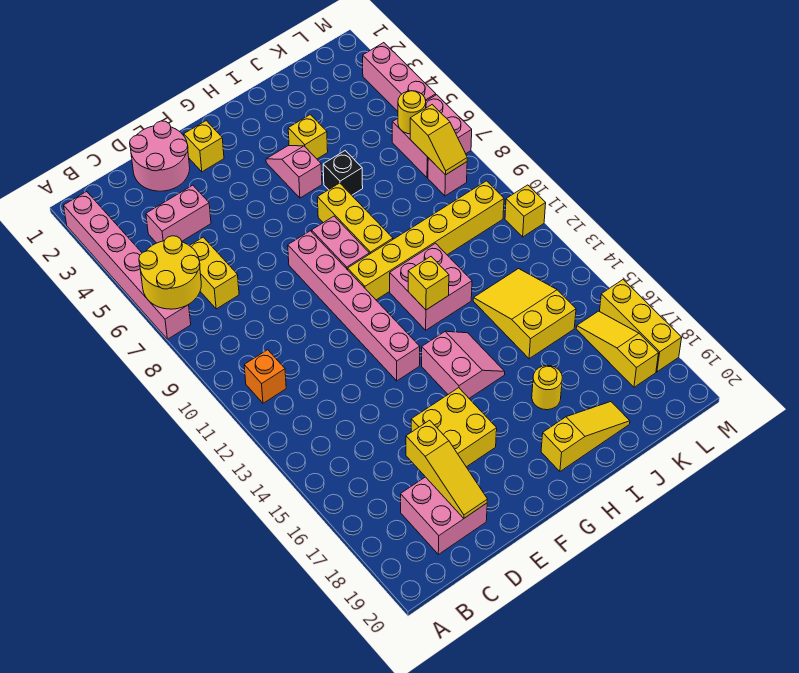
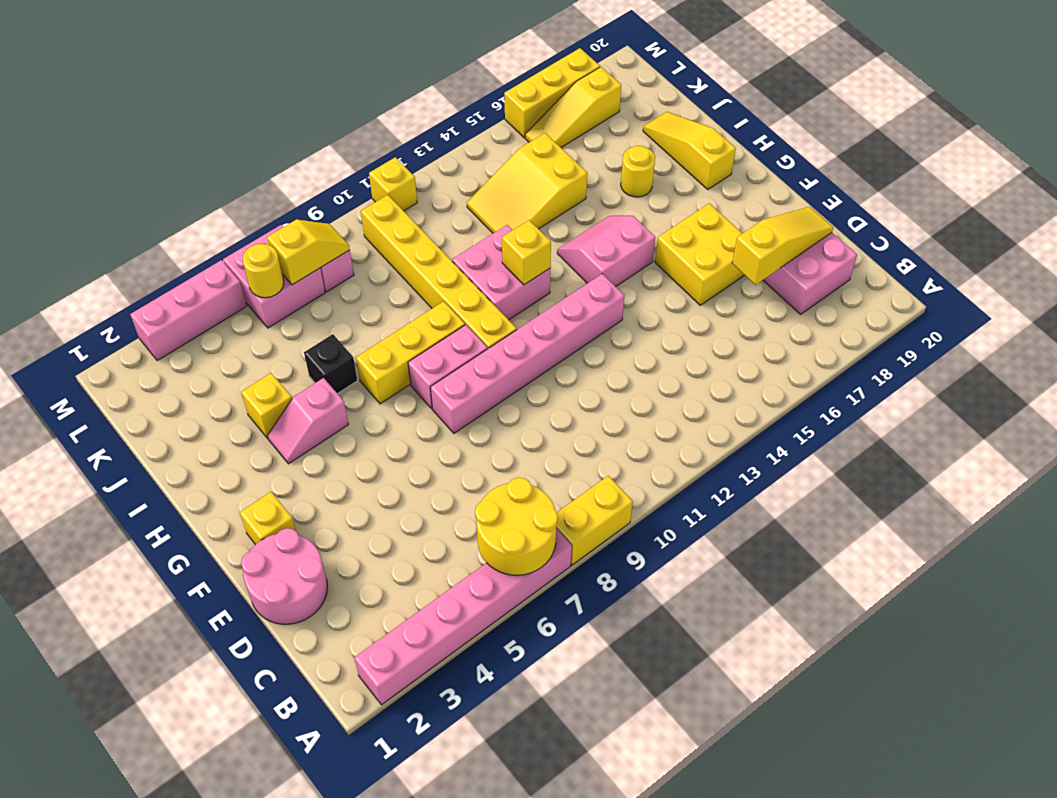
orange 1x1 brick [244,350,286,403] -> none
pink 1x2 brick [146,185,211,243] -> none
yellow 1x2 brick [189,237,239,309] -> yellow 1x2 brick moved to [556,476,633,565]

